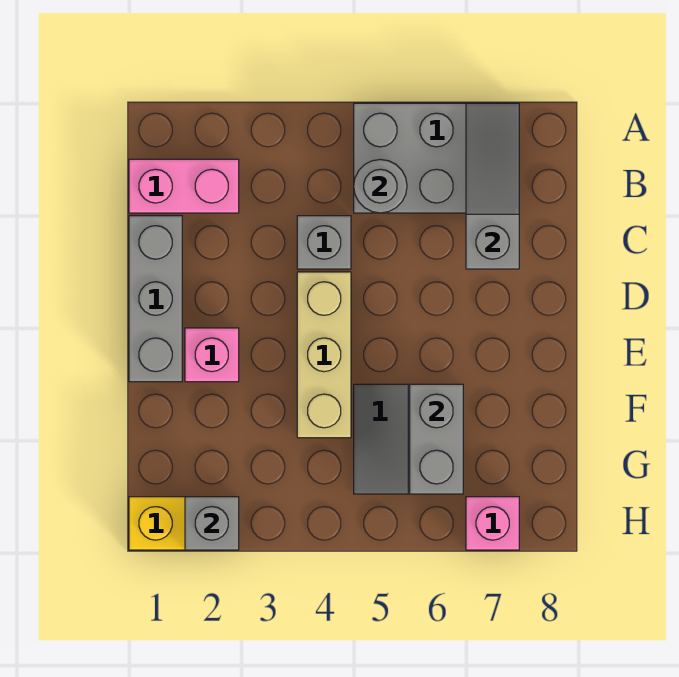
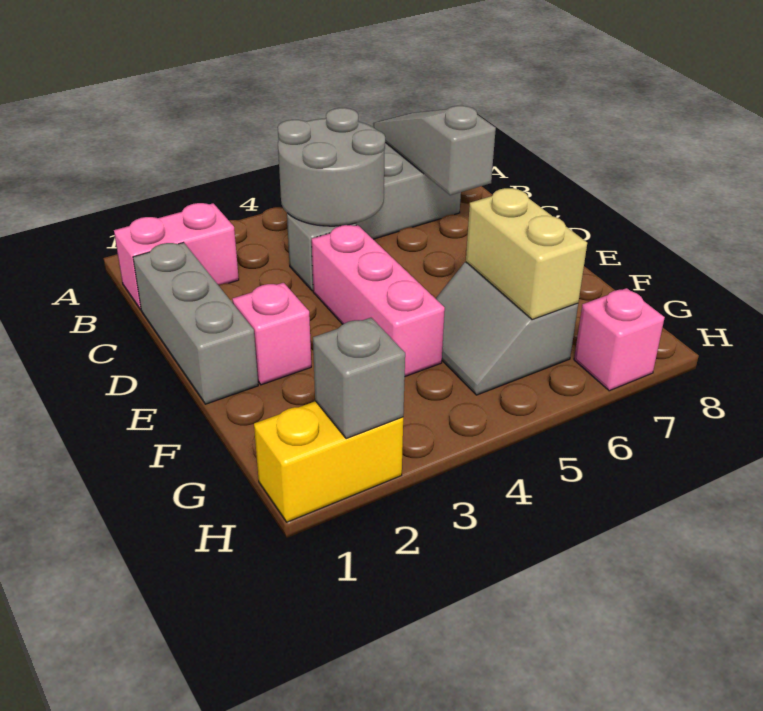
grey 1x1 round brick [354,159,407,213] -> grey 2x2 round brick [278,108,385,226]
tan 1x3 brick [297,272,351,438] -> pink 1x3 brick [312,225,445,376]
grey 1x2 brick [410,384,463,494] -> tan 1x2 brick [466,188,587,320]

